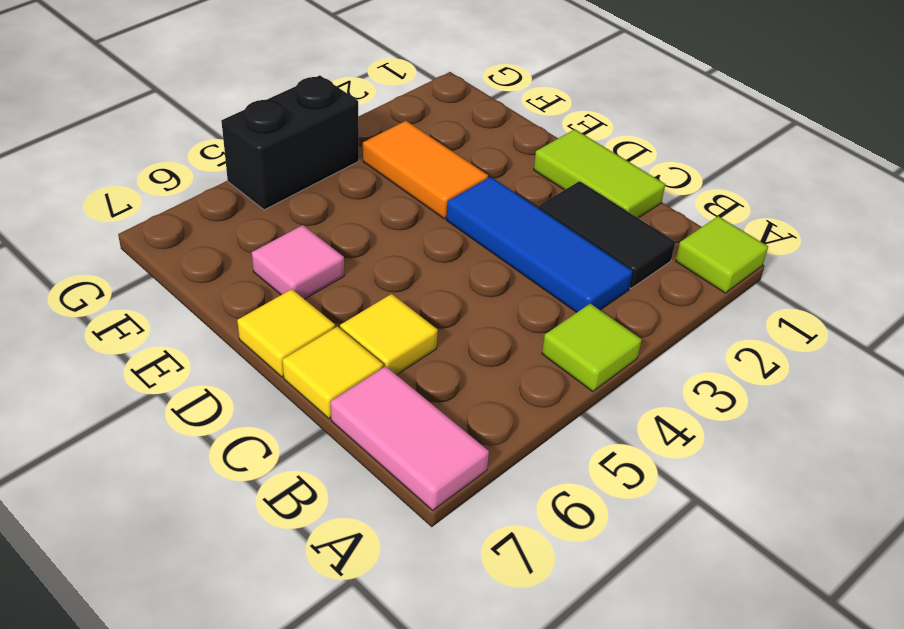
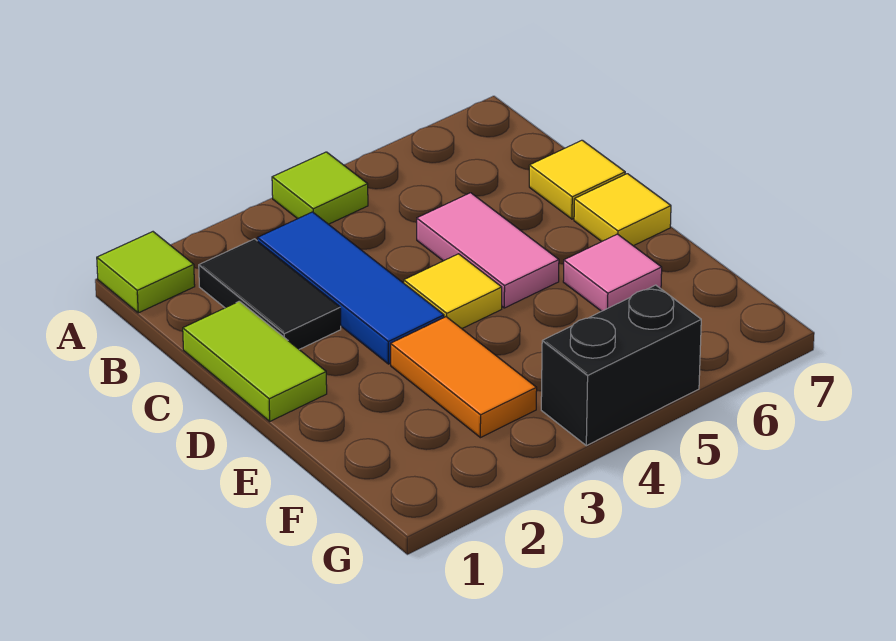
pink 1x2 tile [331,366,489,510] -> pink 1x2 tile moved to [417,193,559,308]
yellow 1x1 tile [340,294,438,375] -> yellow 1x1 tile moved to [404,254,502,329]

